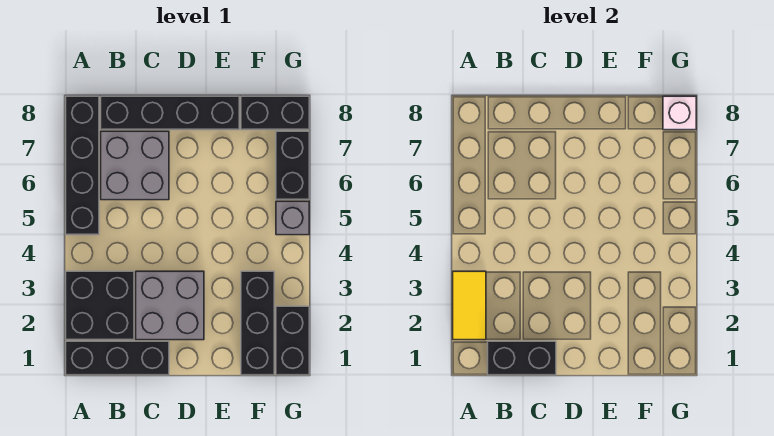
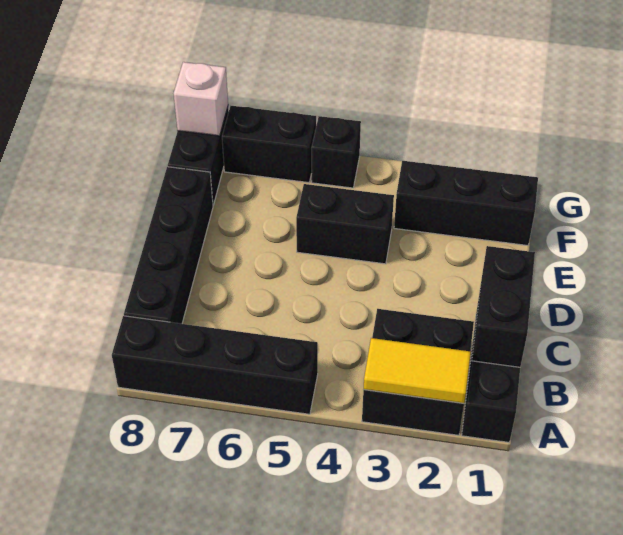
grey 2x2 brick [101,131,169,200] -> none
grey 2x2 brick [136,271,204,340] -> none
black 1x2 brick [276,306,309,375] -> black 1x2 brick moved to [296,184,394,264]
grey 1x1 brick [276,201,309,235] -> black 1x1 brick [312,116,361,188]

